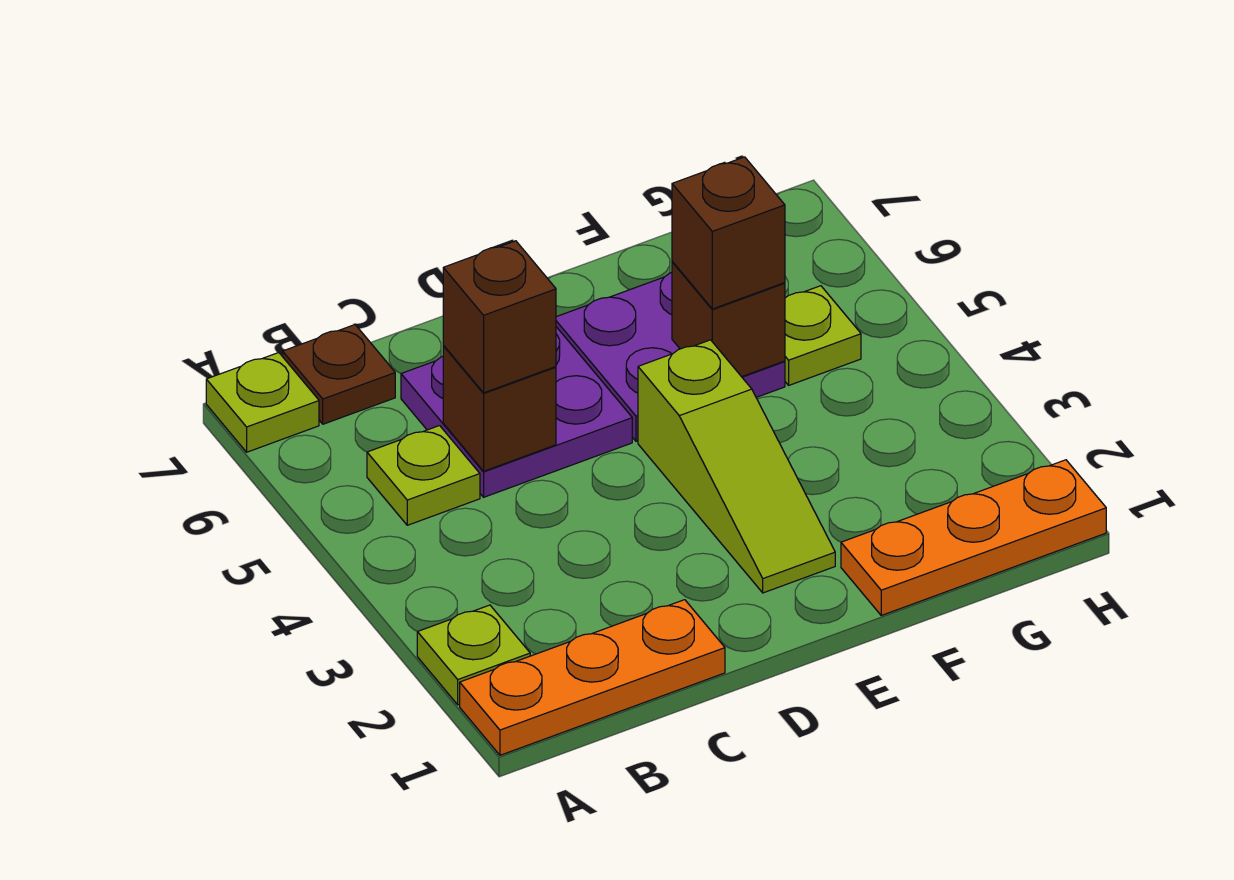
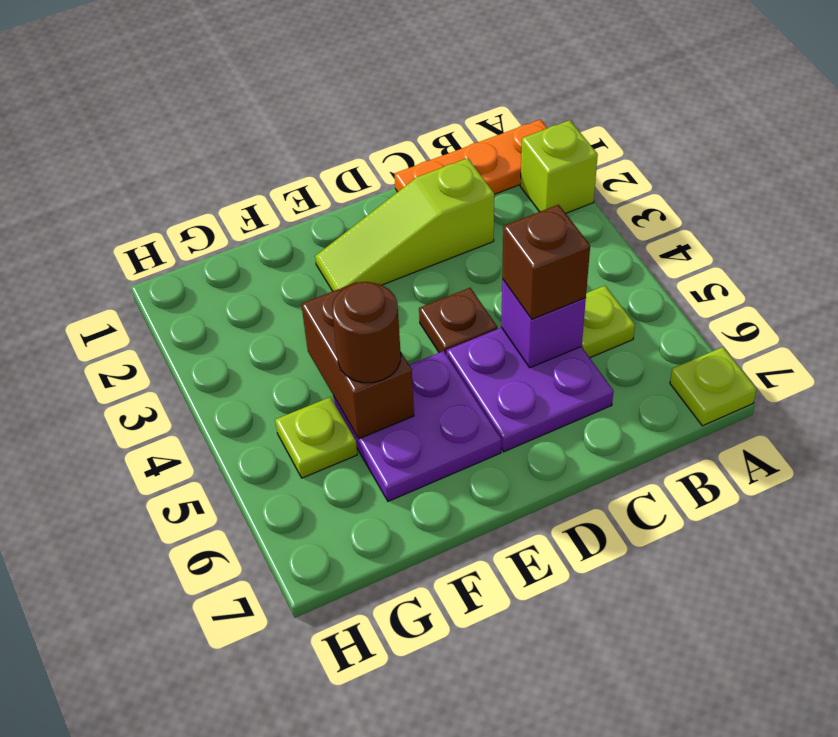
lime 1x1 plate [417,605,530,705] -> lime 1x1 brick [520,120,598,213]
brown 1x1 plate [283,325,395,424] -> brown 1x1 plate moved to [419,288,497,355]
brown 1x1 brick [443,346,556,471] -> purple 1x1 brick [501,279,586,368]
lime 1x3 slope [638,340,835,593] -> lime 1x3 slope turned to [315,158,494,291]
orange 1x3 plate [841,460,1106,615] -> none
brown 1x1 brick [672,262,785,377] -> brown 1x2 brick [301,282,414,439]
brown 1x1 brick [672,157,785,309] -> brown 1x1 round brick [332,282,401,383]

